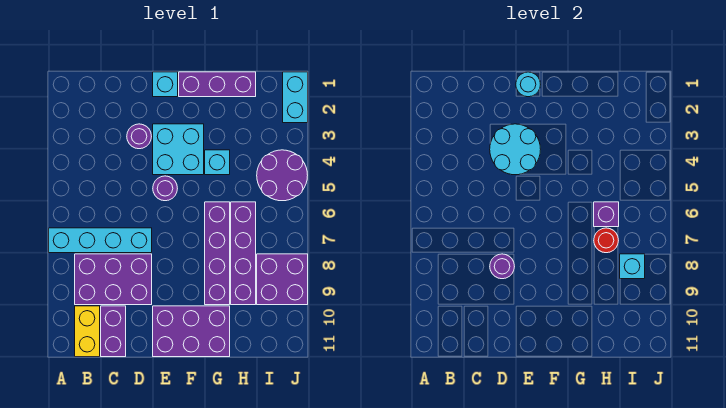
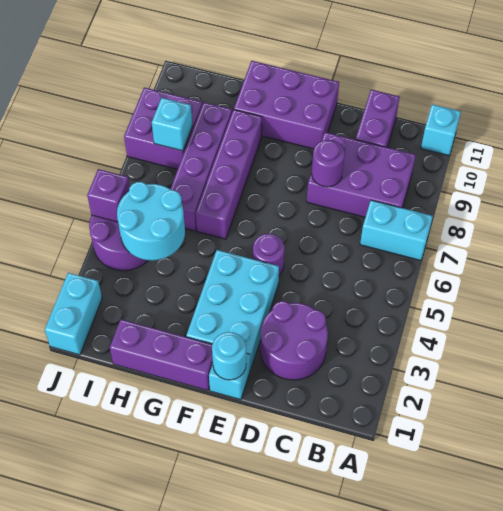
cyan 1x4 brick [49,228,152,253] -> cyan 1x2 brick [360,200,433,260]
yellow 1x2 brick [75,306,100,357] -> none
purple 1x1 round brick [127,124,151,149] -> purple 2x2 round brick [260,301,328,380]
cyan 2x2 round brick [490,124,541,175] -> cyan 2x2 round brick moved to [117,182,185,261]
cyan 2x2 brick [153,124,204,175] -> cyan 2x3 brick [186,250,279,369]
cyan 1x1 brick [205,150,230,175] -> cyan 1x1 brick moved to [421,104,461,155]
purple 1x1 brick [594,202,619,227] -> purple 1x1 brick moved to [87,169,130,222]
red 1x1 round brick [594,228,618,253] -> none

